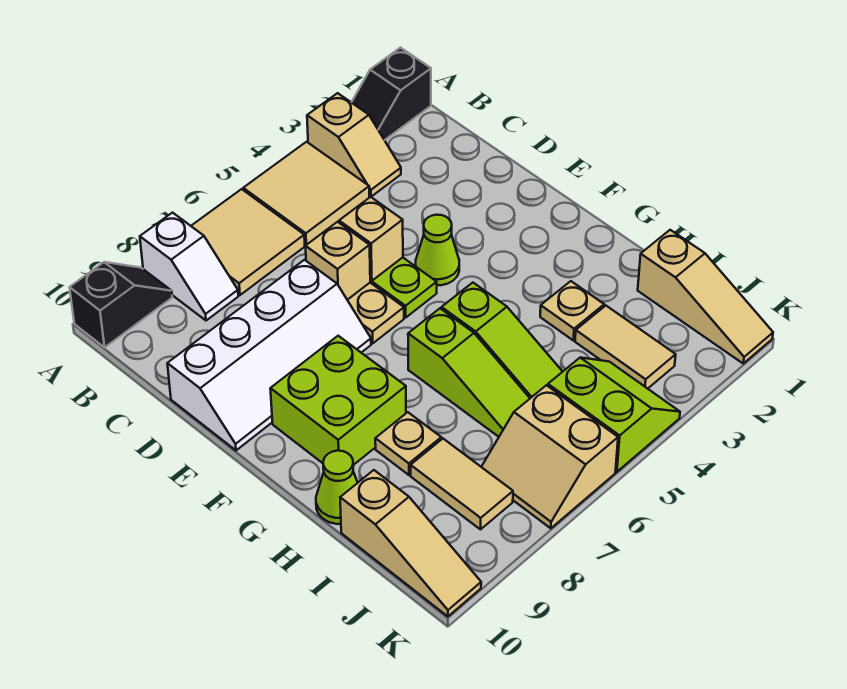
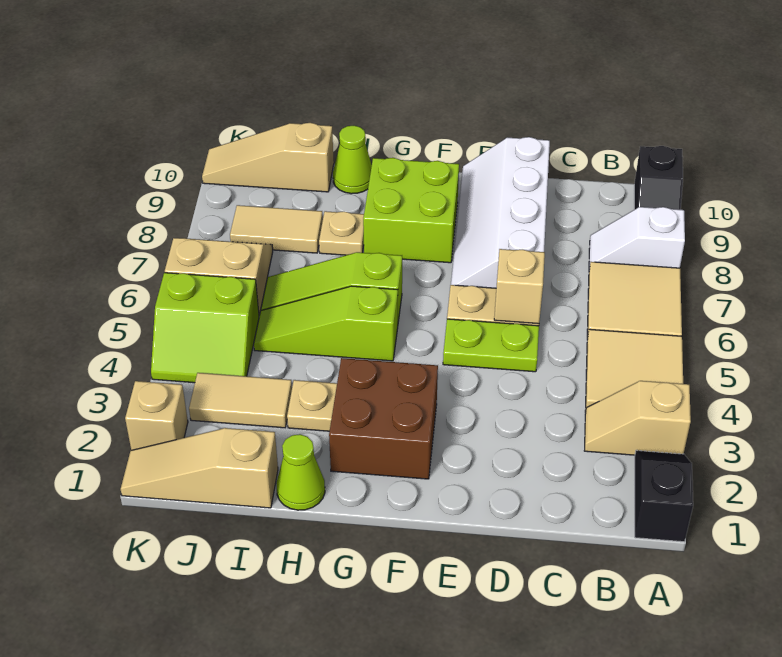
tan 1x1 brick [339,197,403,281] -> tan 1x1 brick moved to [125,381,188,450]
lime 1x1 cone [416,215,459,285] -> lime 1x1 cone moved to [276,434,325,510]
none -> brown 2x2 brick [329,358,438,479]

